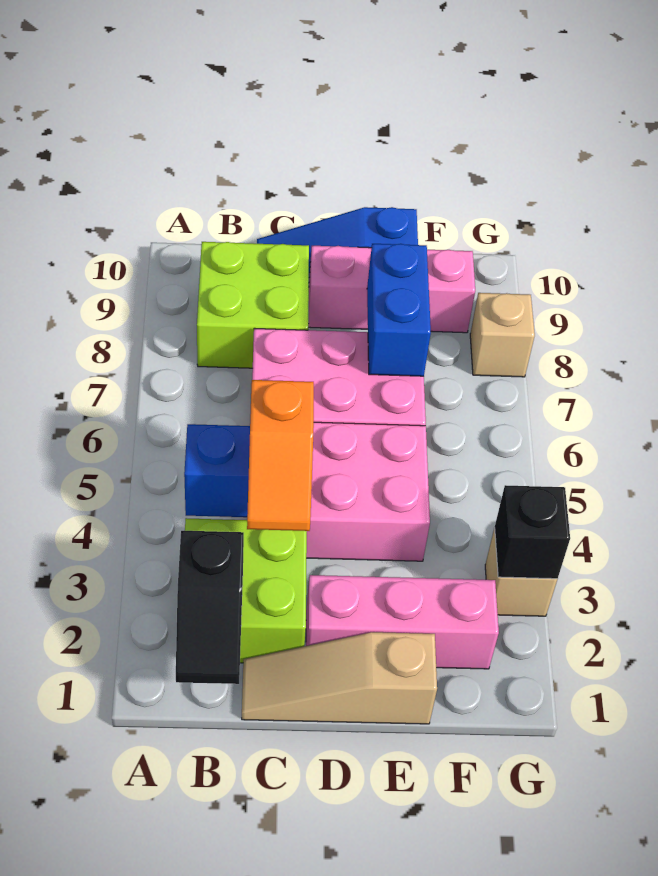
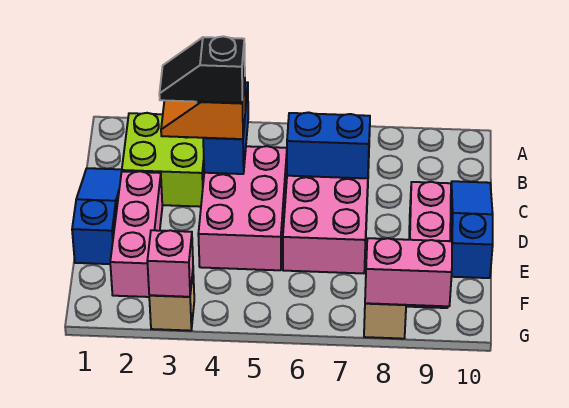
black 1x2 slope [176,531,244,684] -> black 1x2 slope moved to [159,36,245,103]
lime 2x2 brick [197,242,309,368] -> none
tan 1x3 slope [242,632,437,724] -> blue 1x3 slope [72,168,122,264]
blue 1x2 brick [367,244,431,376] -> blue 1x2 brick moved to [287,113,370,179]
black 1x1 brick [495,485,570,579] -> pink 1x1 brick [147,230,193,297]
none -> pink 1x2 brick [365,238,452,306]

